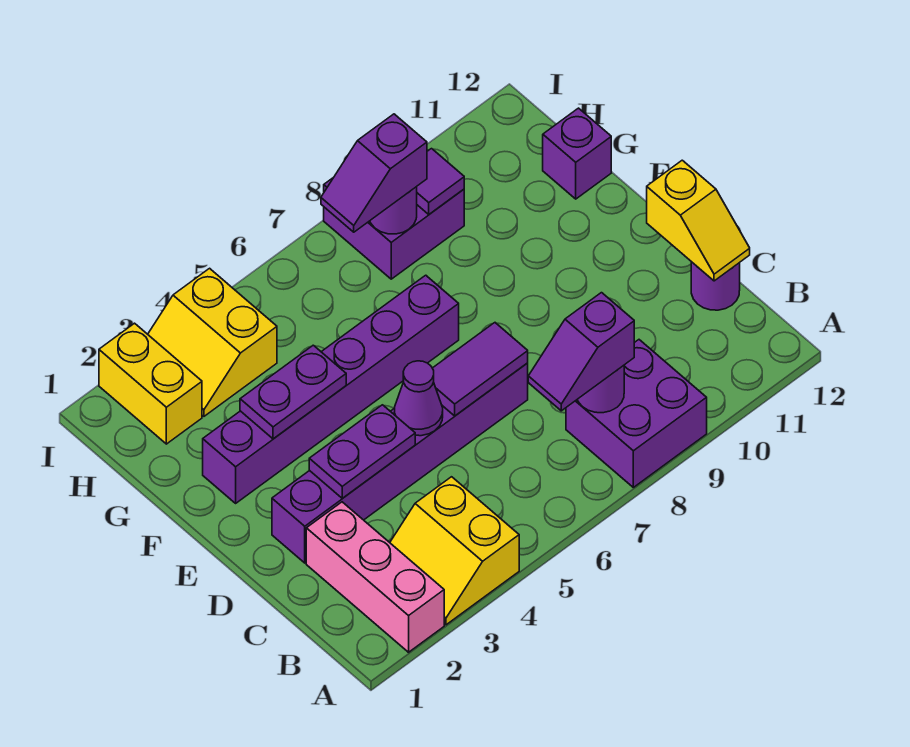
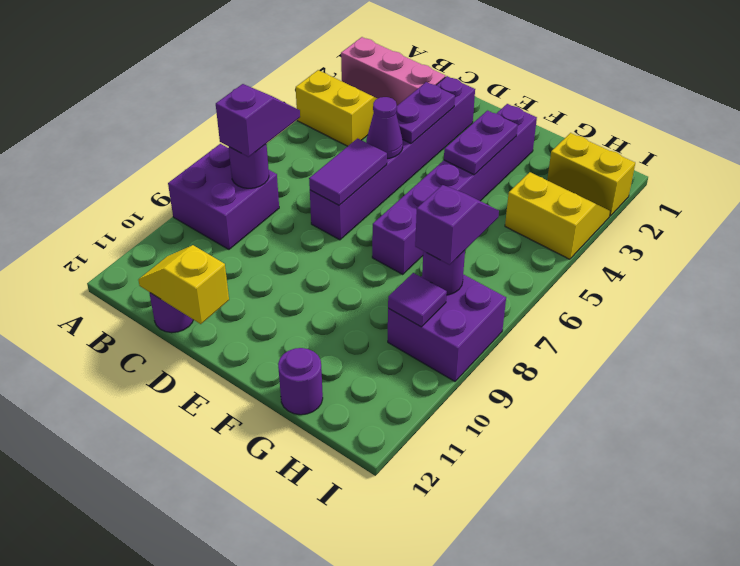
purple 1x1 brick [543,108,611,199] -> purple 1x1 round brick [278,348,323,415]

